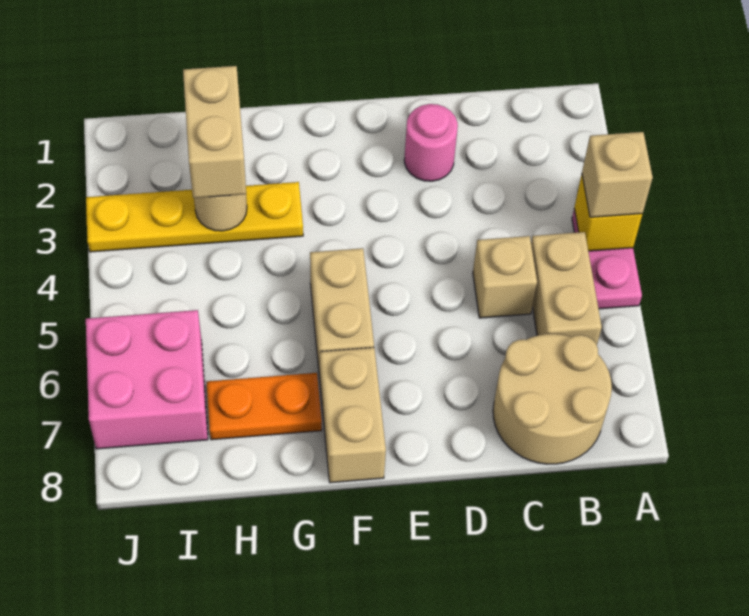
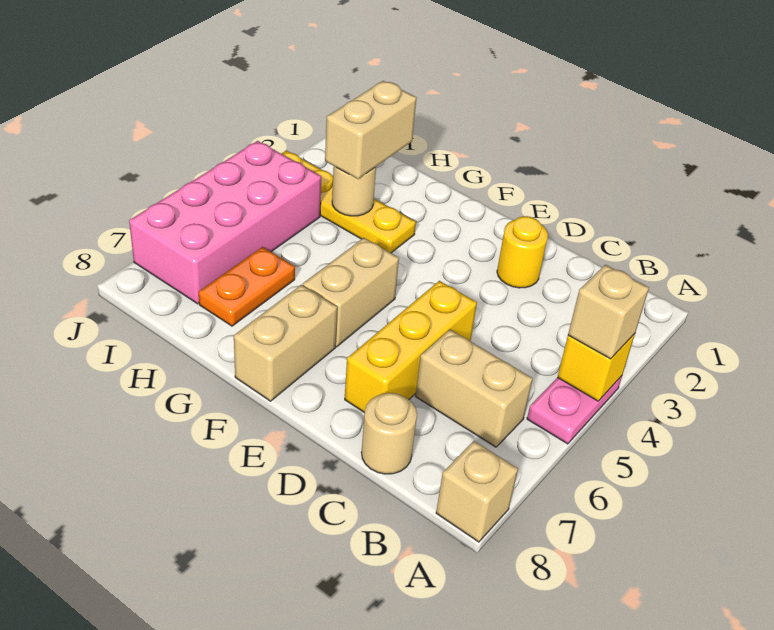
tan 1x2 brick [531,232,602,345] -> tan 1x2 brick turned to [416,330,533,447]
tan 2x2 round brick [493,334,612,464] -> tan 1x1 round brick [361,393,417,474]
tan 1x1 brick [473,236,537,318] -> tan 1x1 brick moved to [436,441,518,542]
pink 1x1 round brick [404,104,458,181] -> yellow 1x1 round brick [497,216,548,288]
none -> yellow 1x3 brick [345,281,477,413]
orange 1x2 plate [206,373,322,440] -> orange 1x2 plate turned to [199,247,295,326]
pink 2x2 brick [86,310,208,449] -> pink 2x4 brick [129,141,321,304]

